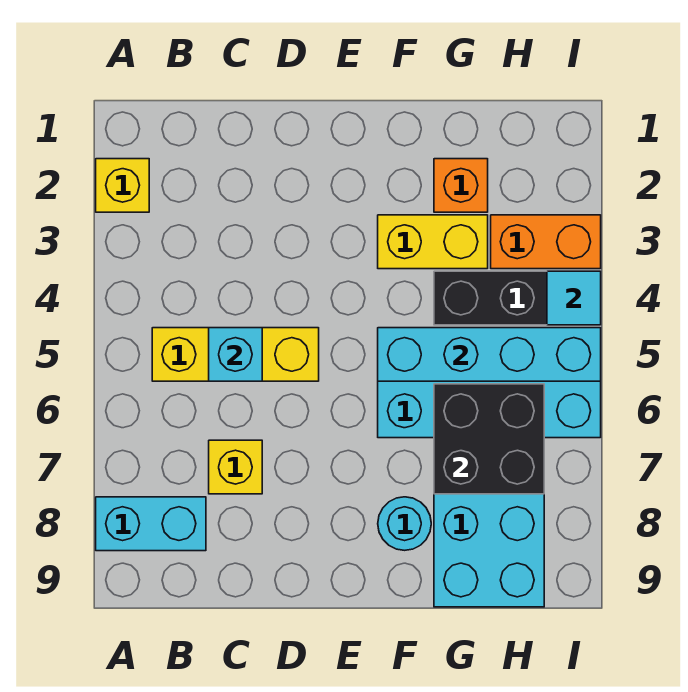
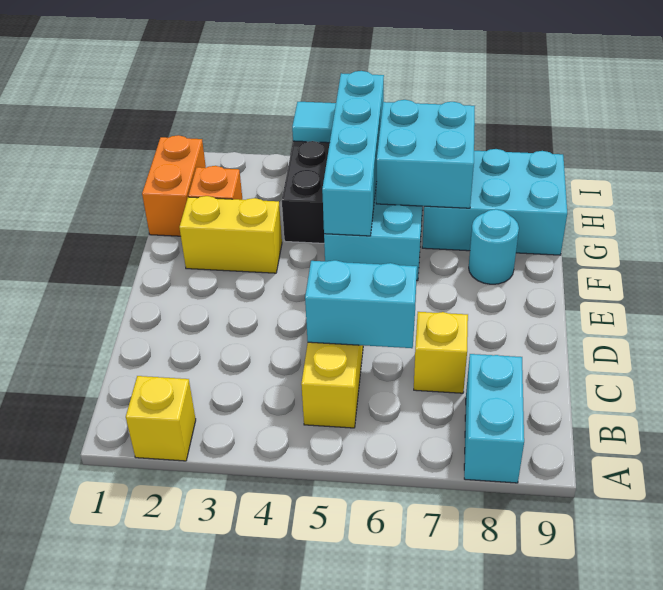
cyan 1x1 brick [209,328,262,381] -> cyan 1x2 brick [305,260,417,348]
yellow 1x2 brick [378,215,488,269] -> yellow 1x2 brick turned to [179,196,282,273]
black 2x2 brick [434,384,544,494] -> cyan 2x2 brick [376,100,475,208]
orange 1x2 brick [491,215,601,269] -> orange 1x2 brick moved to [142,135,206,236]

